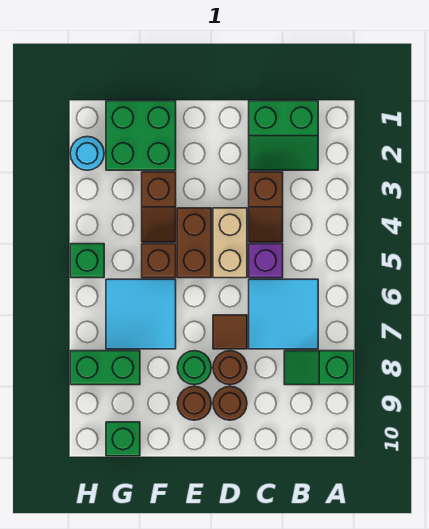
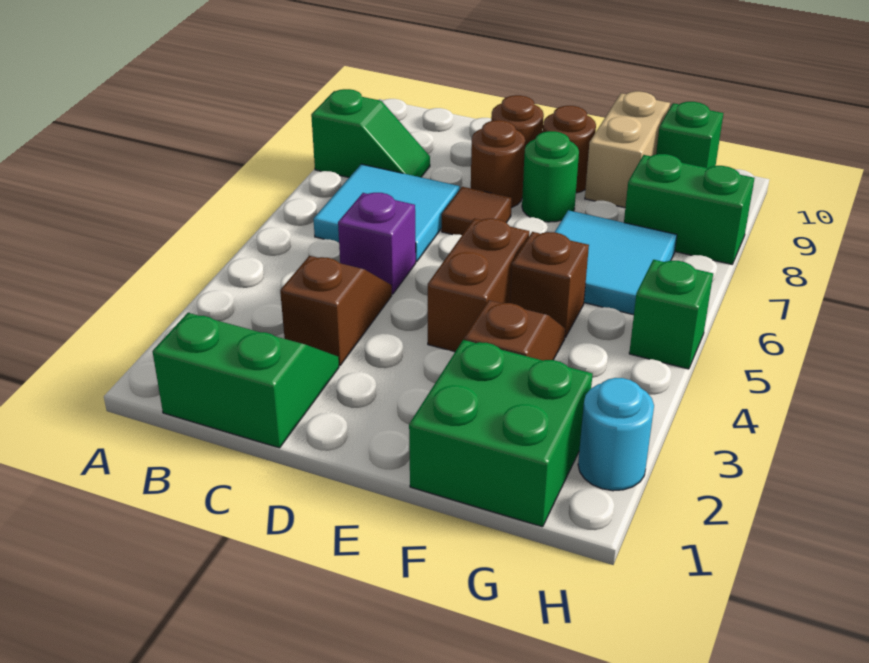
tan 1x2 brick [213,208,247,278] -> tan 1x2 brick moved to [585,91,670,208]

